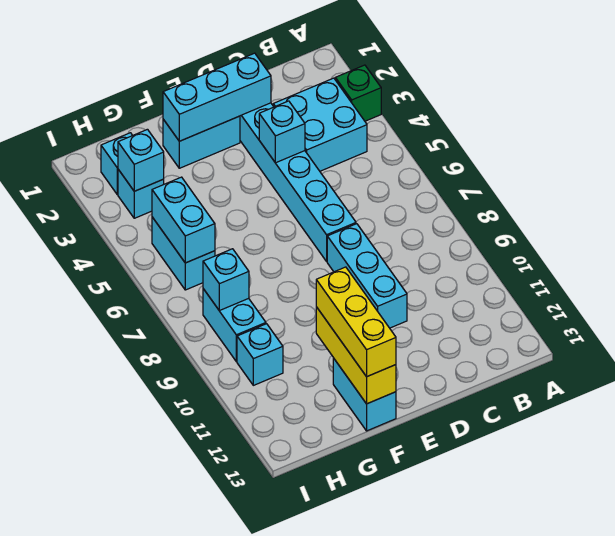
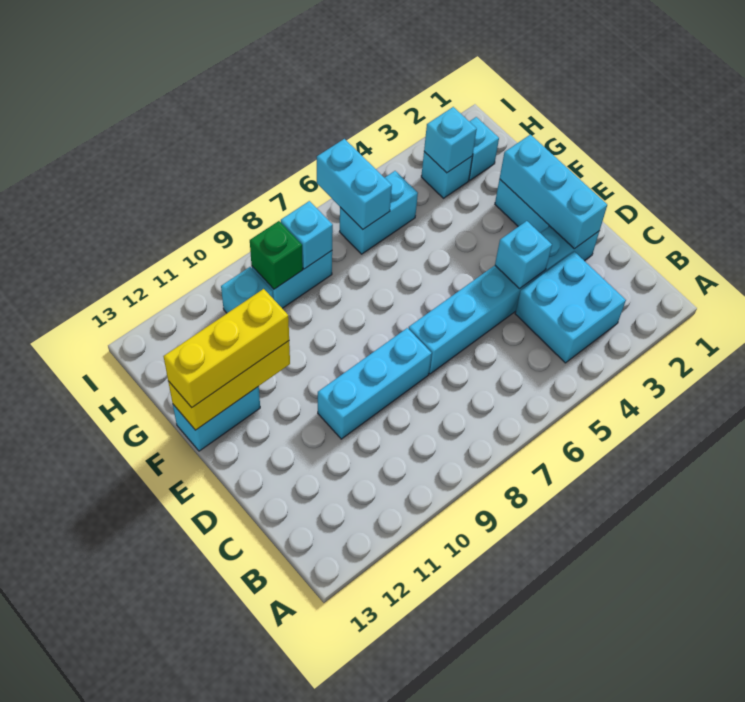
green 1x1 brick [335,65,381,121] -> green 1x1 brick moved to [250,221,303,289]
cyan 1x2 brick [152,177,215,263] -> cyan 1x2 brick turned to [317,139,392,229]

